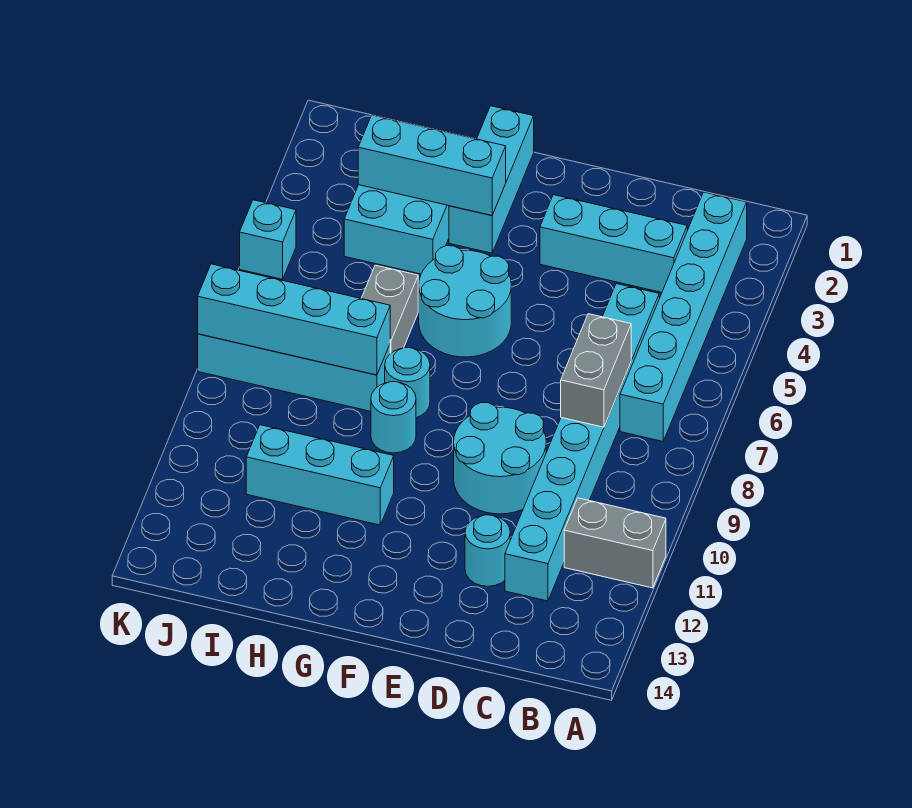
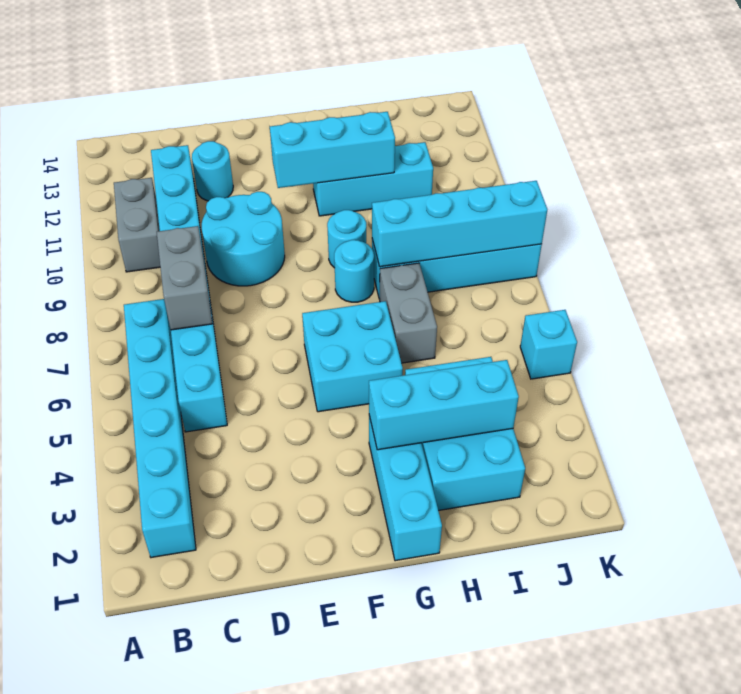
grey 1x2 brick [564,498,666,588] -> grey 1x2 brick turned to [114,178,160,272]
cyan 1x3 brick [540,195,687,292] -> cyan 1x3 brick moved to [270,112,395,188]
cyan 2x2 round brick [419,246,511,357] -> cyan 2x2 brick [302,301,403,412]

